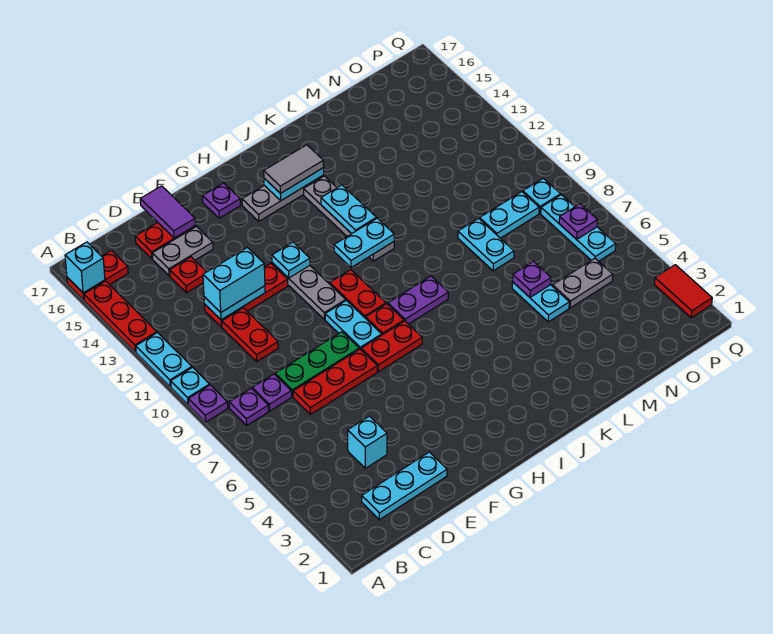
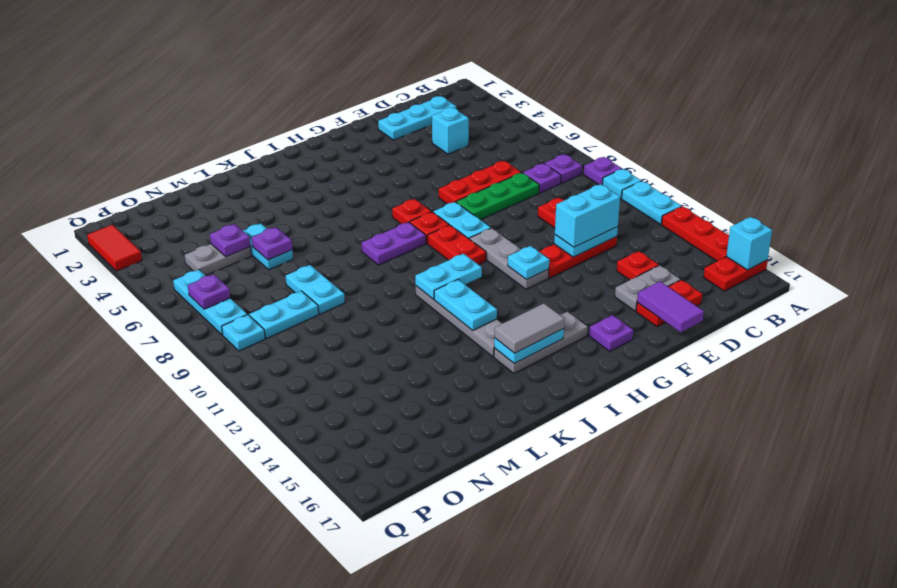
red 1x2 plate [361,321,422,372] -> red 1x1 plate [392,199,431,224]
none -> purple 1x1 plate [210,224,250,257]

